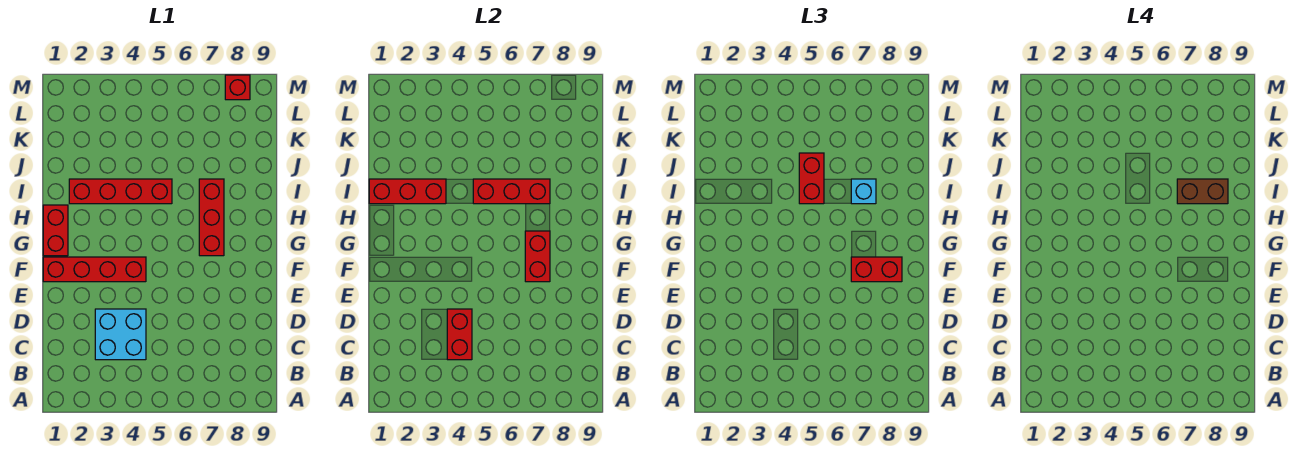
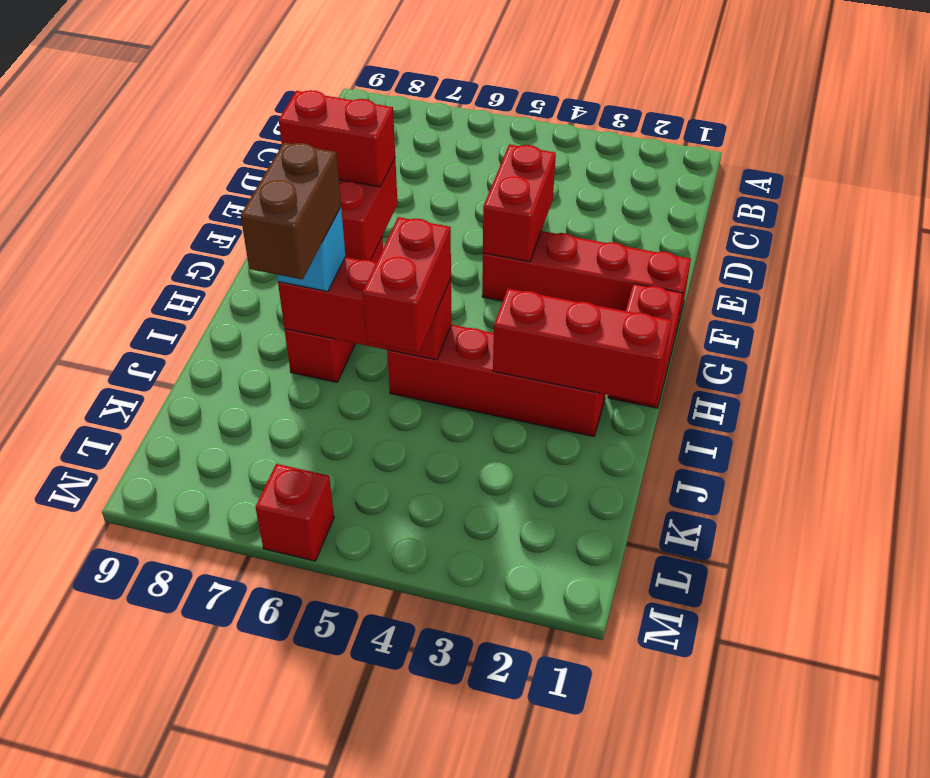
cyan 2x2 brick [95,309,146,360] -> none
red 1x2 brick [447,309,472,360] -> red 1x2 brick moved to [483,145,556,262]
brown 1x2 brick [1177,179,1228,204] -> brown 1x2 brick turned to [241,143,341,280]
red 1x1 brick [225,75,250,100] -> red 1x1 brick moved to [256,464,334,561]

